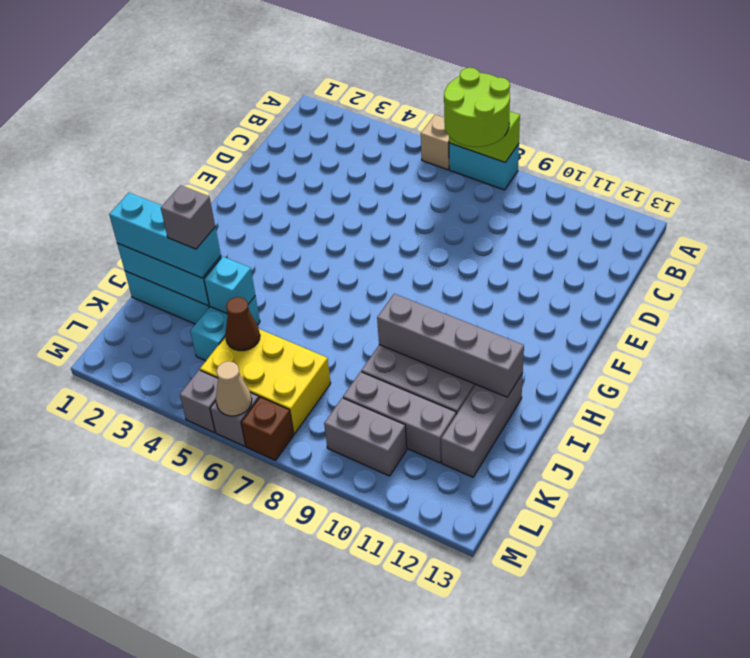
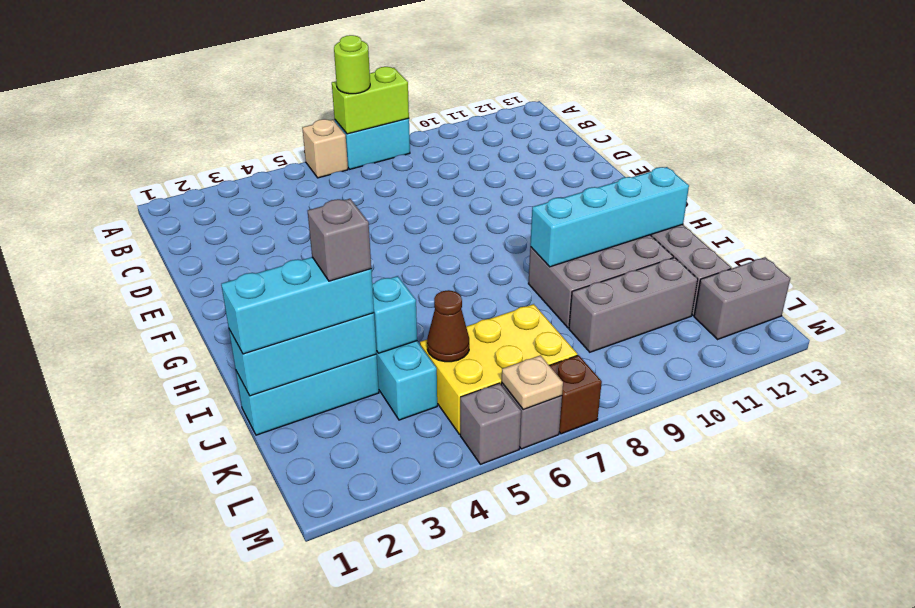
lime 2x2 round brick [444,68,510,147] -> lime 1x1 round brick [334,35,370,94]
grey 1x4 brick [377,294,524,397] -> cyan 1x4 brick [530,167,689,267]
grey 1x2 brick [324,398,407,476] -> grey 1x2 brick moved to [694,257,790,339]
tan 1x1 cone [216,361,252,416] -> tan 1x1 plate [502,355,563,409]

